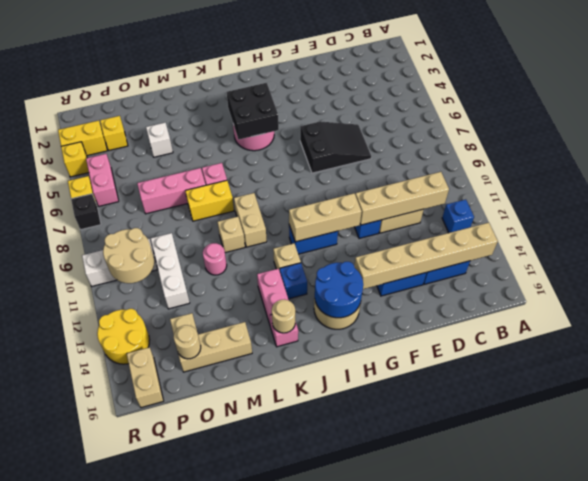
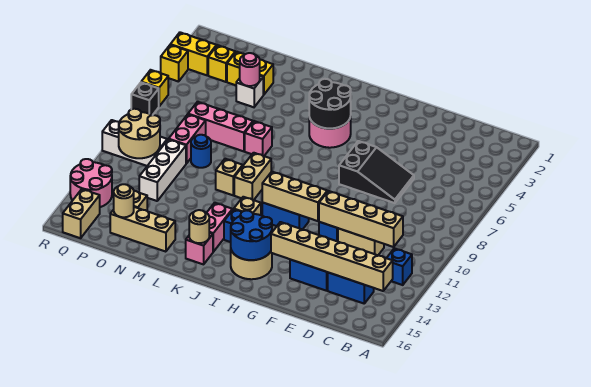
black 2x2 brick [227,83,279,139] -> black 2x2 round brick [309,79,351,128]
yellow 1x2 brick [185,180,234,221] -> yellow 1x2 brick moved to [227,52,273,95]
pink 1x1 round brick [203,243,227,275] -> pink 1x1 round brick moved to [240,53,260,86]
none -> blue 1x1 round brick [191,135,211,168]
pink 1x2 brick [86,154,119,206] -> pink 1x2 brick moved to [169,114,206,164]
yellow 2x2 round brick [97,309,150,364] -> pink 2x2 round brick [70,159,112,207]

